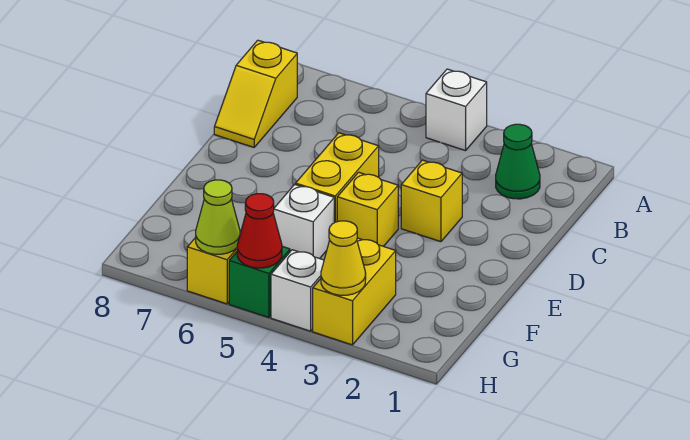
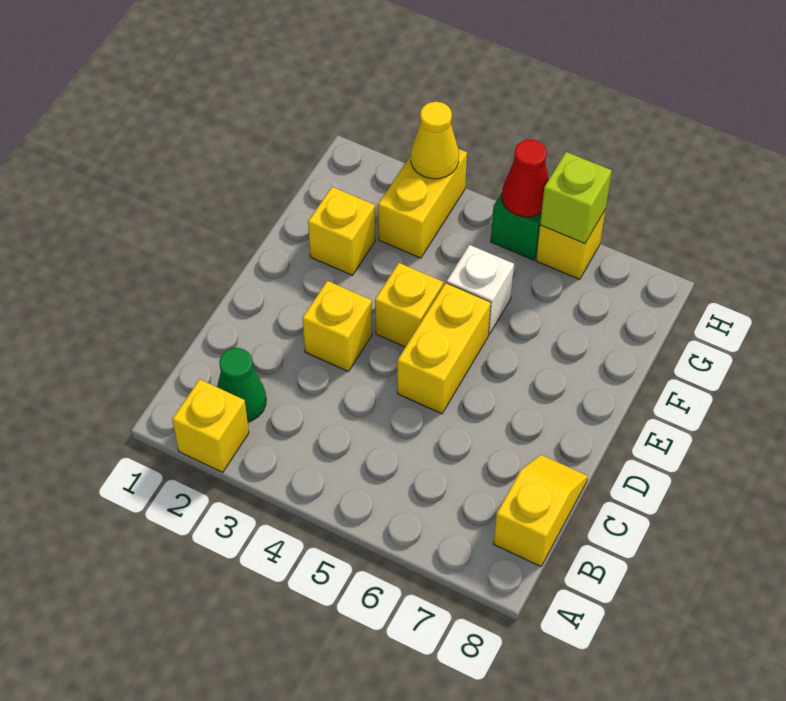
none -> yellow 1x1 brick [172,379,249,472]
white 1x1 brick [426,69,487,151] -> none
none -> yellow 1x1 brick [308,187,375,275]
white 1x1 brick [271,250,324,331] -> none
lime 1x1 cone [196,180,240,254] -> lime 1x1 brick [540,152,612,244]

